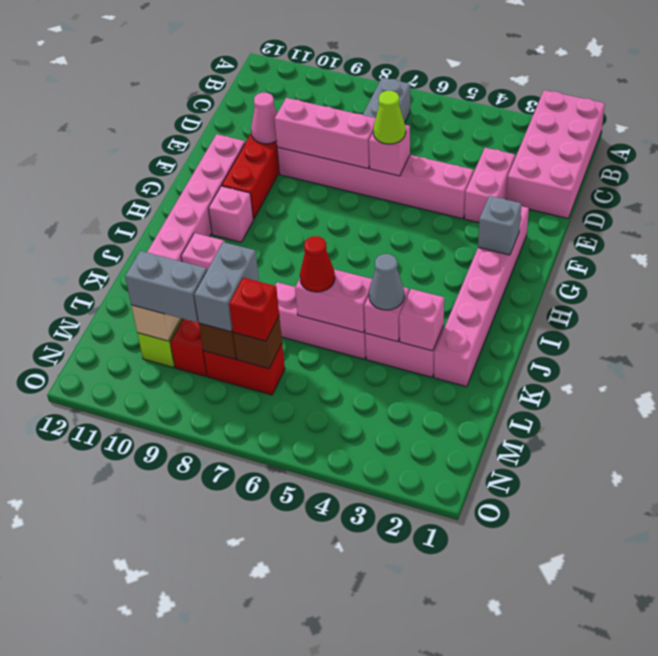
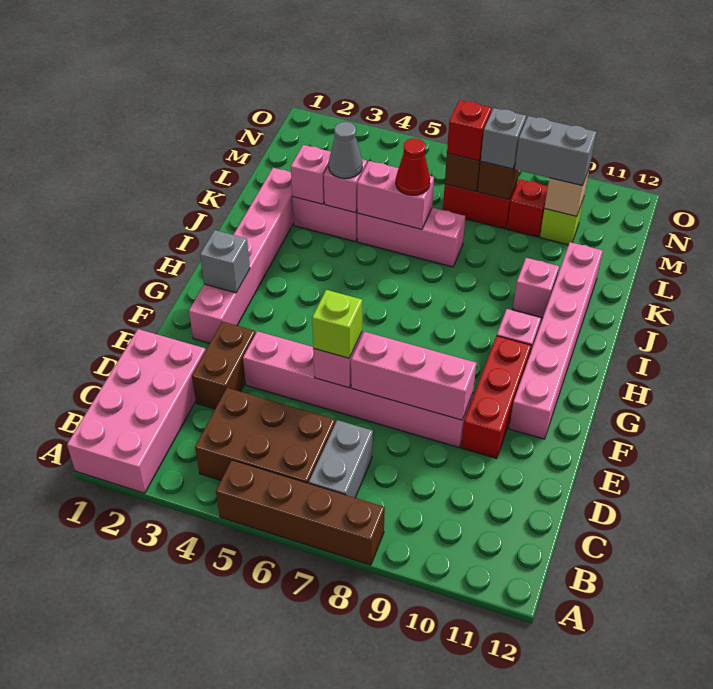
none -> brown 1x4 brick [216,460,385,565]
none -> brown 2x3 brick [195,388,335,483]
pink 1x2 brick [464,148,515,223] -> brown 1x2 brick [192,322,256,409]
lime 1x1 cone [373,91,406,144] -> lime 1x1 brick [312,290,362,358]
pink 1x1 cone [251,93,277,144] -> none
grey 1x2 brick [194,242,259,332] -> grey 1x1 brick [481,108,526,169]

